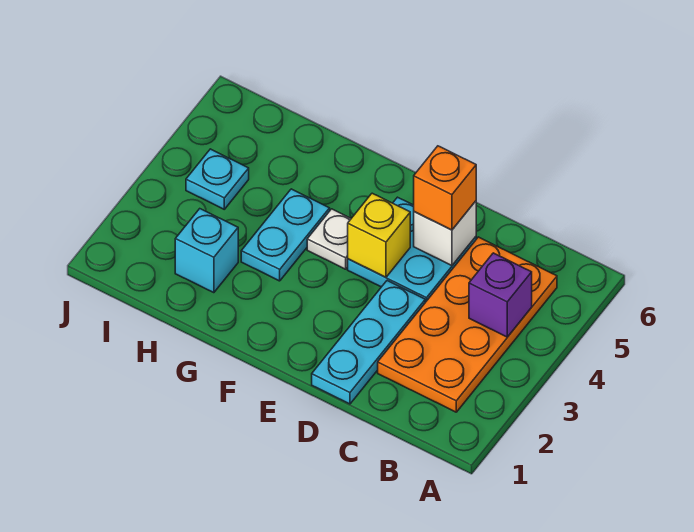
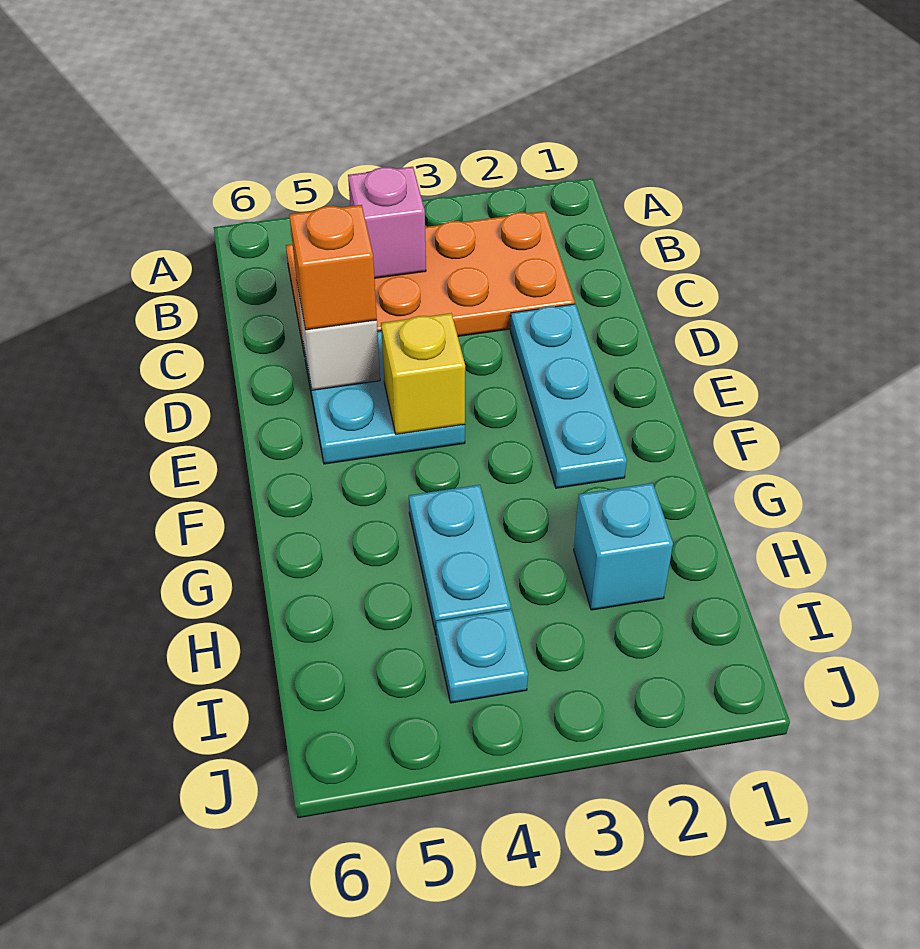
purple 1x1 brick [469,253,532,337] -> pink 1x1 brick [348,167,426,278]
cyan 1x3 plate [312,281,425,404] -> cyan 1x3 plate turned to [510,304,627,488]
white 1x1 plate [307,209,351,269] -> none
cyan 1x2 plate [241,189,330,281] -> cyan 1x2 plate turned to [409,485,511,634]

